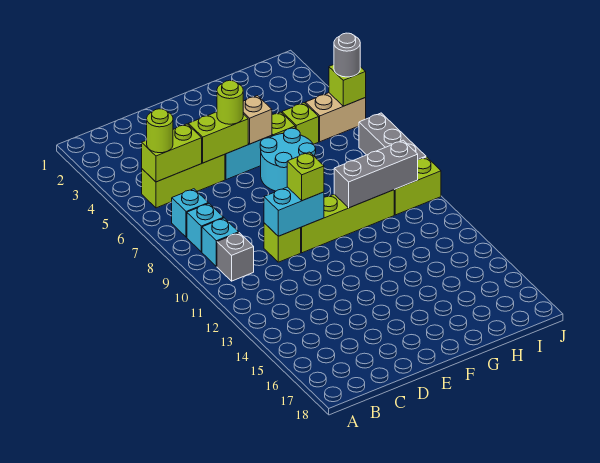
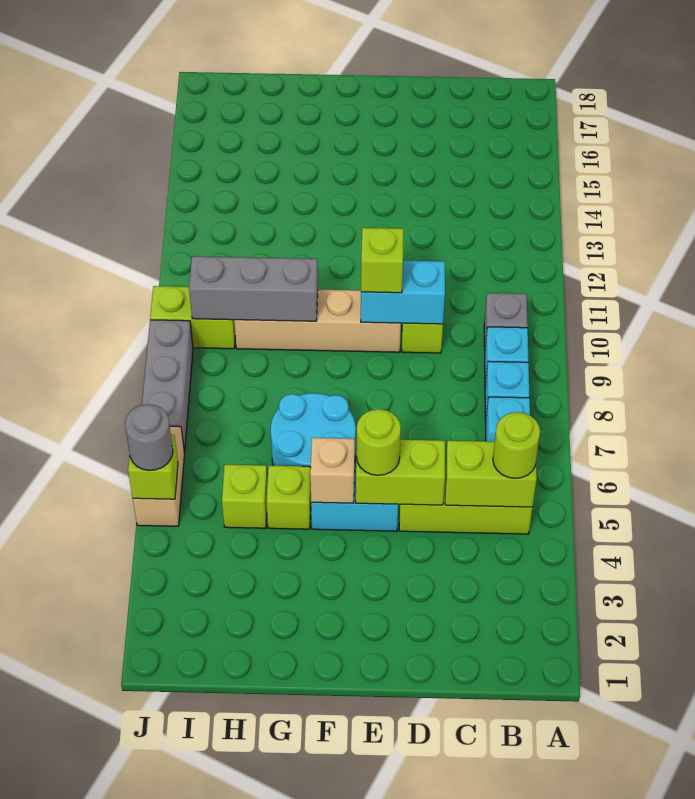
lime 1x4 brick [301,190,394,253] -> tan 1x4 brick [234,290,401,352]
tan 1x2 brick [305,93,366,142] -> tan 1x2 brick turned to [133,426,185,526]

